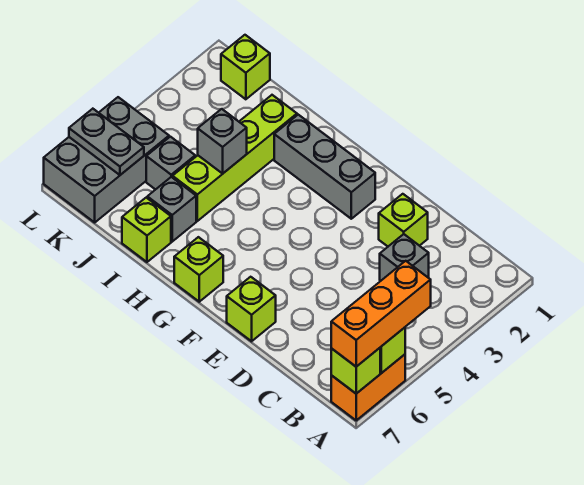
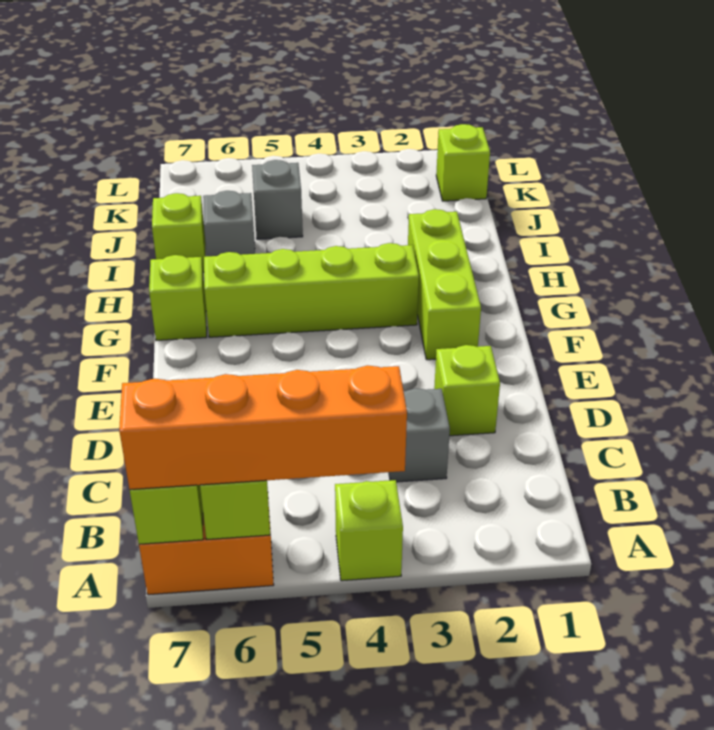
orange 1x3 brick [331,261,431,367] -> orange 1x4 brick [119,365,407,490]
lime 1x1 brick [227,277,276,341] -> lime 1x1 brick moved to [335,480,403,581]
grey 1x3 brick [274,115,375,219] -> lime 1x3 brick [408,209,481,360]
lime 1x4 brick [173,95,297,221] -> lime 1x4 brick moved to [204,243,419,337]
grey 1x1 brick [198,109,247,174] -> none
grey 2x3 brick [44,97,169,222] -> none
grey 1x2 plate [69,109,144,175] -> none

